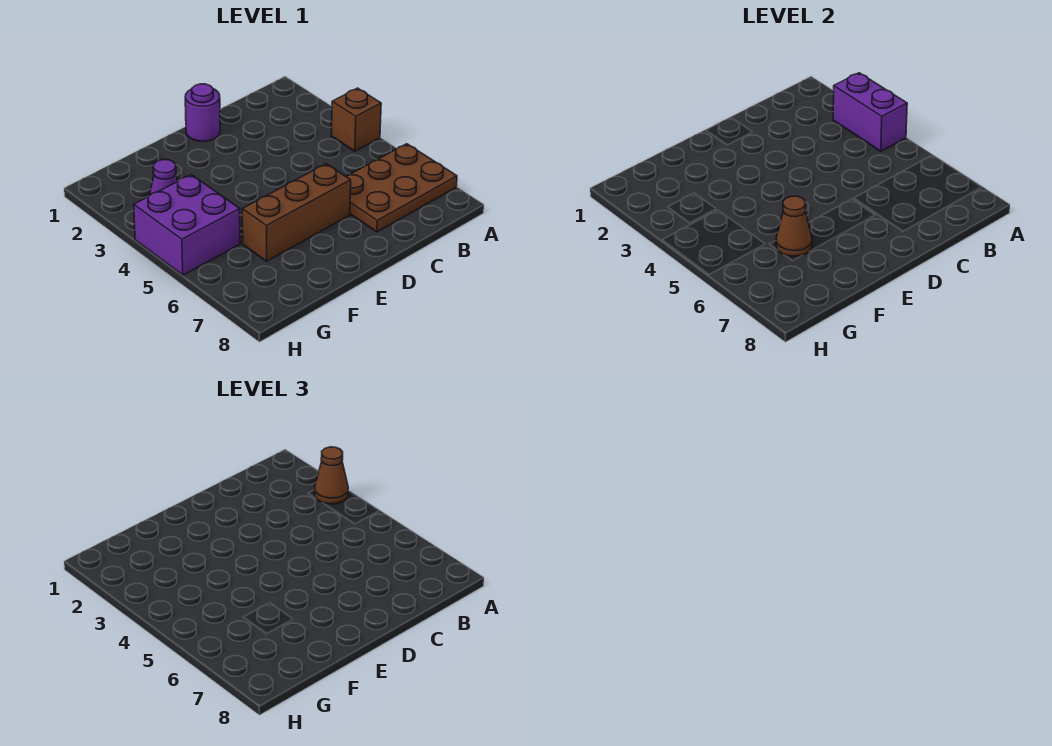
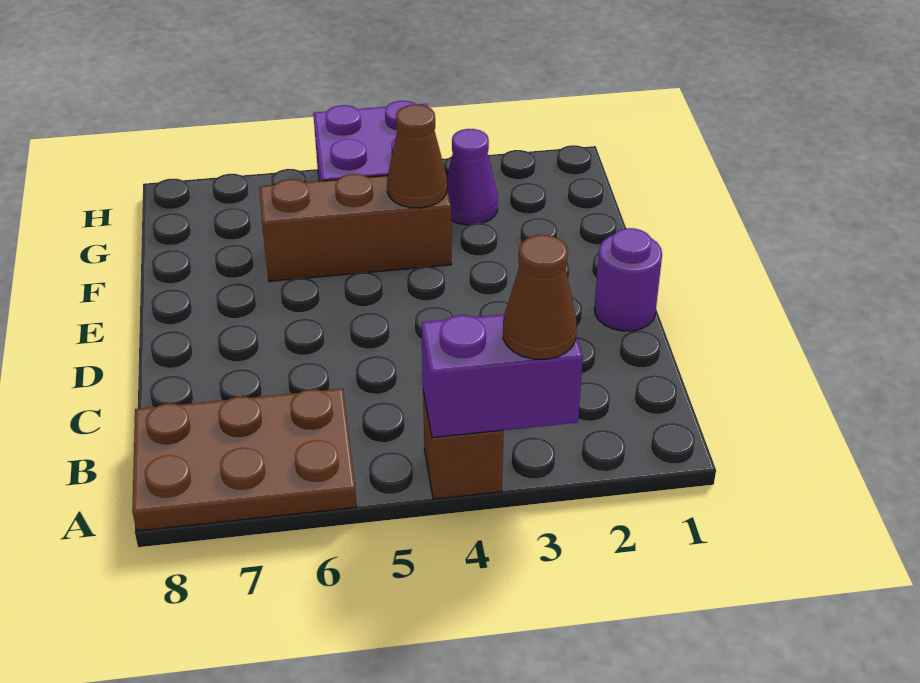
brown 2x3 plate [346,144,457,232] -> brown 2x3 plate turned to [132,389,357,531]
brown 1x3 brick [242,164,351,261] -> brown 1x3 brick turned to [259,174,451,281]
brown 1x1 cone [776,196,812,256] -> brown 1x1 cone moved to [387,105,447,208]

